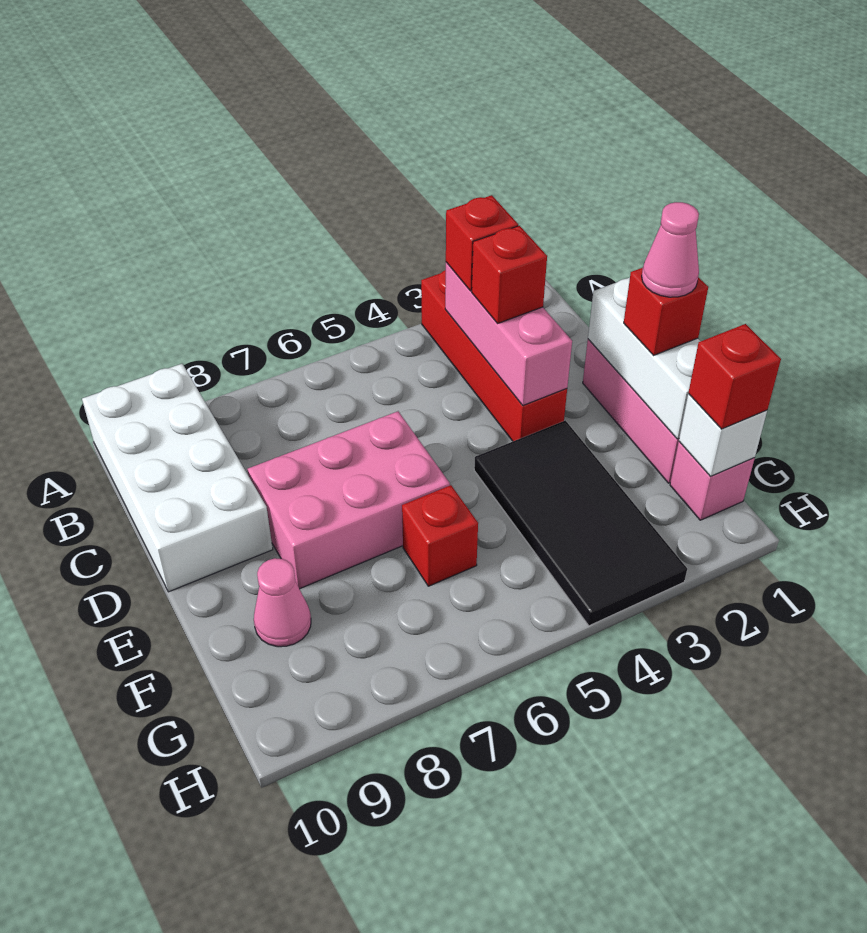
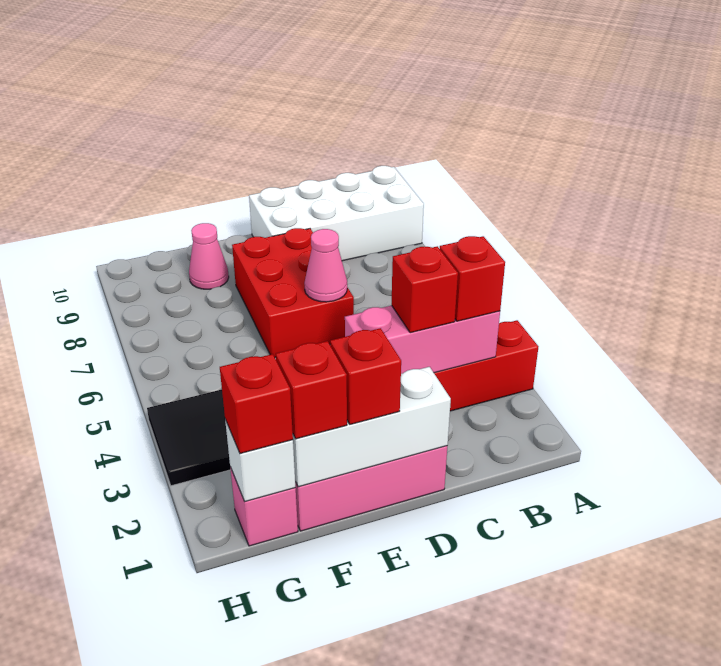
pink 2x3 brick [248,411,450,589] -> red 2x3 brick [232,228,354,357]
pink 1x1 cone [642,202,699,297] -> pink 1x1 cone moved to [304,229,347,302]
red 1x1 brick [402,485,478,586] -> red 1x1 brick moved to [276,341,347,439]

